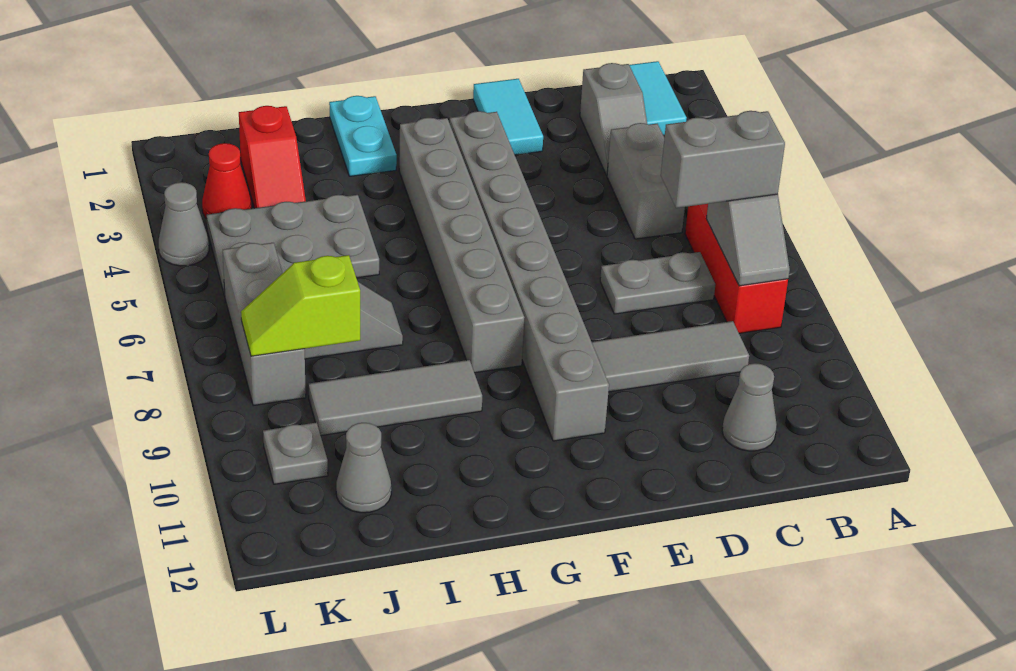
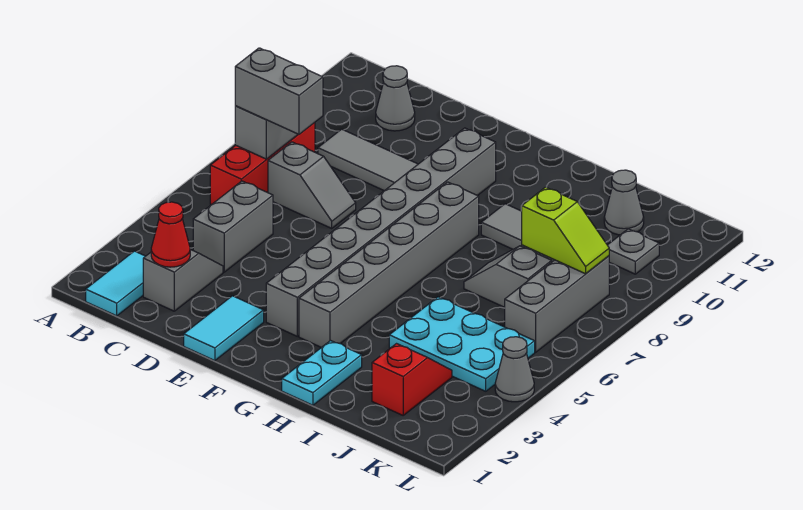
grey 1x2 plate [600,252,715,314] -> grey 1x2 slope [268,142,356,228]
grey 2x3 plate [206,195,379,296] -> cyan 2x3 plate [389,297,535,391]
red 1x1 cone [202,143,252,219] -> red 1x1 cone moved to [151,202,190,267]

